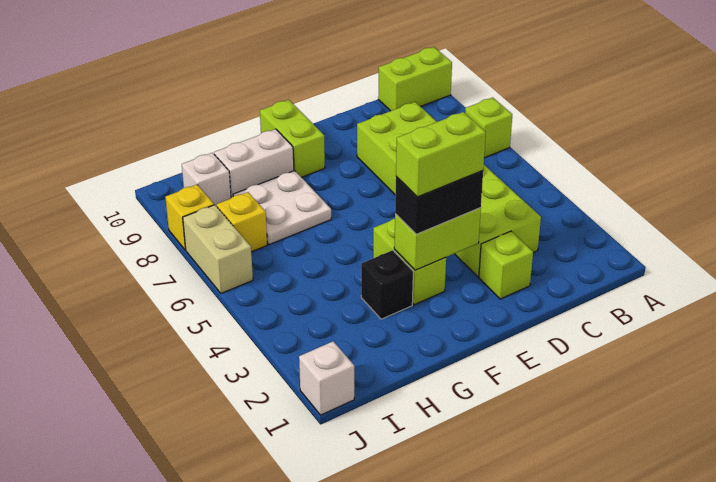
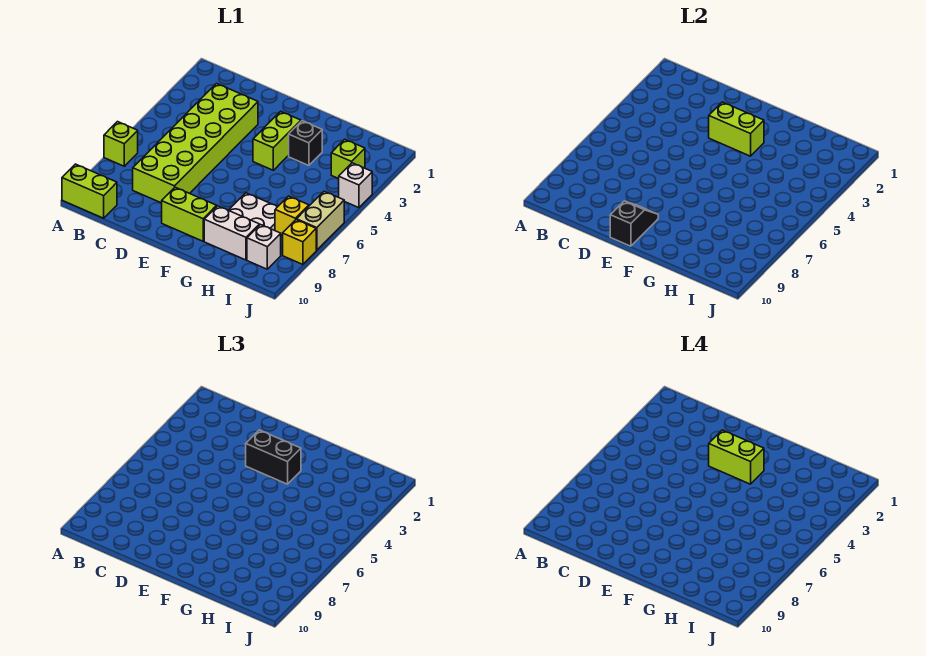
lime 1x1 brick [479,231,533,299] -> lime 1x1 brick moved to [331,139,365,179]
none -> black 1x2 slope [610,201,658,246]
lime 1x2 brick [260,100,325,177] -> lime 1x2 brick turned to [162,187,217,241]
white 1x1 brick [299,341,354,415] -> white 1x1 brick moved to [339,163,372,208]

